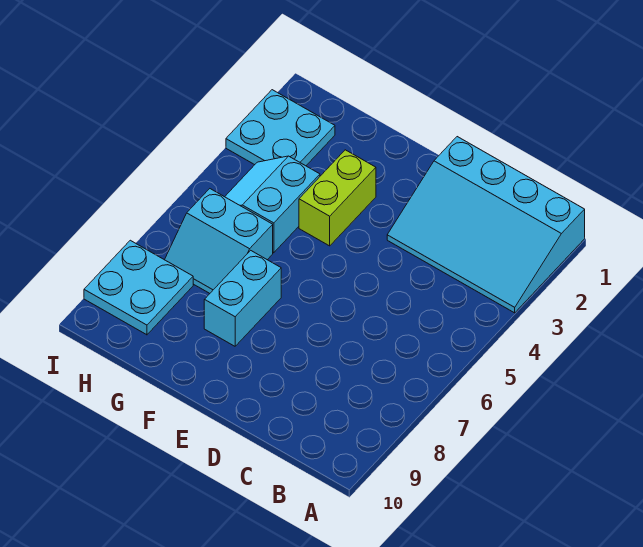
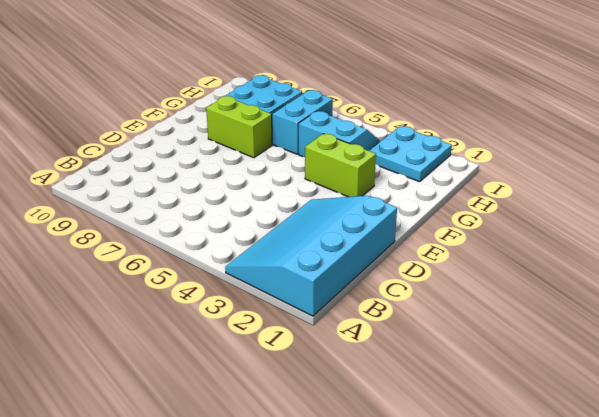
cyan 1x2 brick [204,250,281,346] -> lime 1x2 brick [206,96,272,158]

